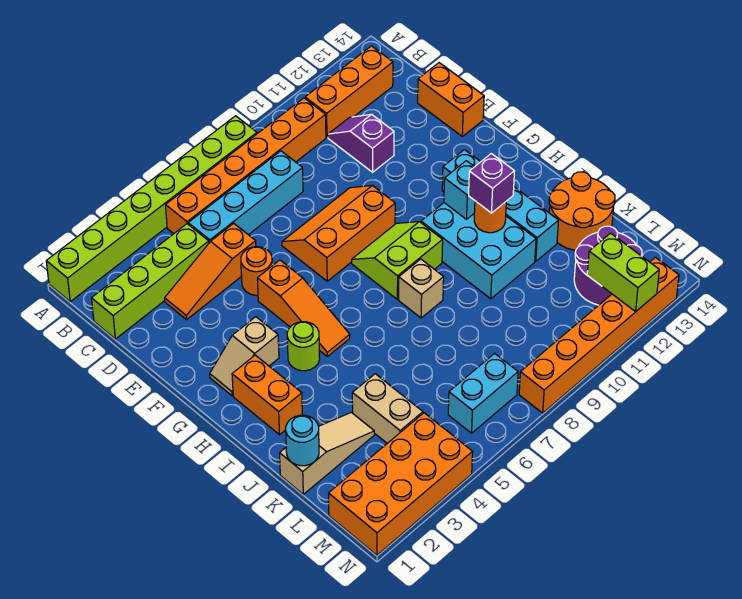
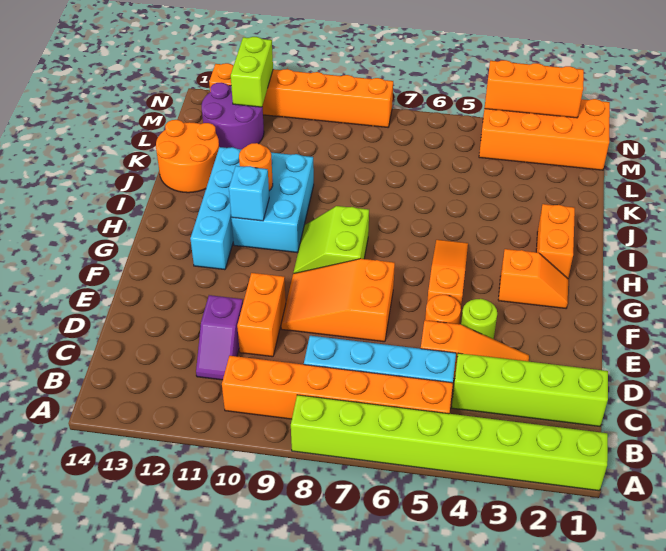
orange 1x3 brick [305,46,393,137] -> orange 1x3 brick moved to [485,60,584,118]
orange 1x2 brick [418,63,484,136] -> orange 1x2 brick moved to [237,273,286,357]
orange 2x3 slope [282,185,395,281] -> orange 2x3 slope turned to [281,259,395,342]
tan 1x2 slope [210,317,279,396] -> orange 1x2 slope [498,249,568,308]
lime 2x2 slope [352,222,443,299] -> lime 2x2 slope turned to [293,206,369,273]
lime 1x1 round brick [287,322,320,371] -> lime 1x1 round brick moved to [461,299,497,339]
tan 1x1 brick [399,259,444,318] -> none
purple 1x1 brick [469,154,514,213] -> none
tan 1x3 slope [280,412,374,494] -> none
cyan 1x1 round brick [286,415,319,466] -> none
tan 1x2 brick [352,374,423,443] -> none
cyan 1x2 brick [448,353,518,433] -> none

